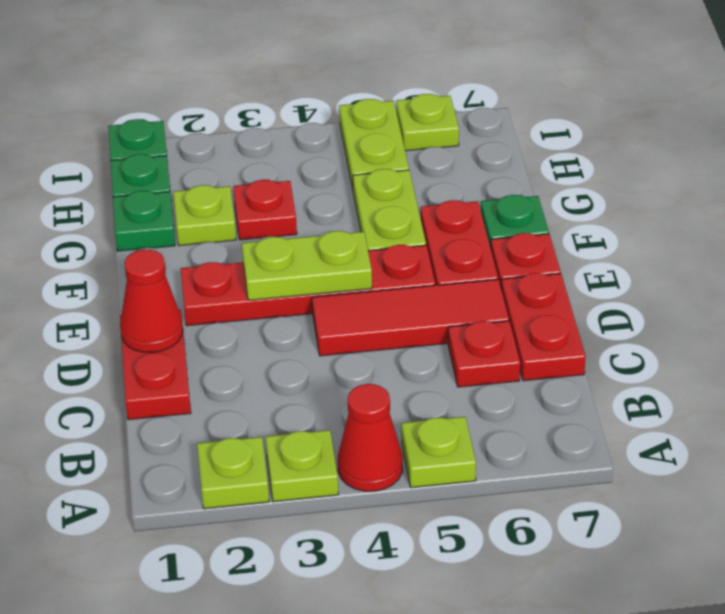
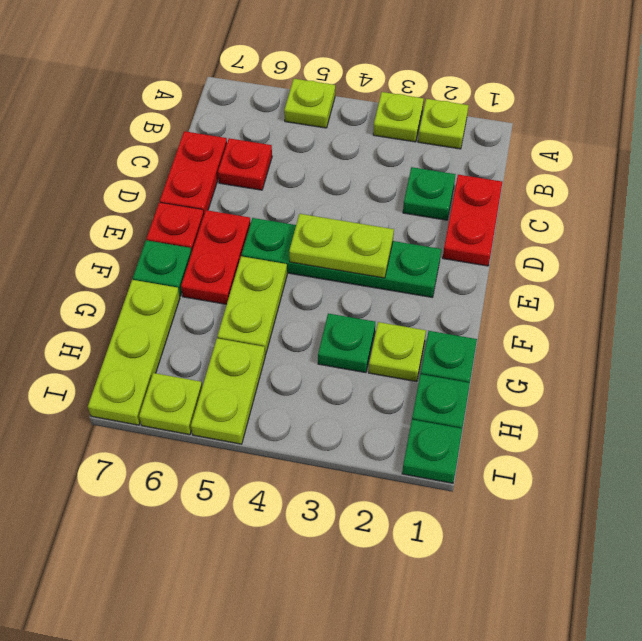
red 1x1 cone [338,384,403,491] -> none
none -> green 1x1 plate [403,167,456,220]
red 1x1 cone [120,249,183,353] -> none
red 1x3 tile [312,279,509,356] -> none
red 1x4 plate [181,245,435,326] -> green 1x4 plate [242,218,441,298]
red 1x1 plate [233,180,297,240] -> green 1x1 plate [318,313,375,373]
none -> lime 1x3 plate [88,280,180,425]

